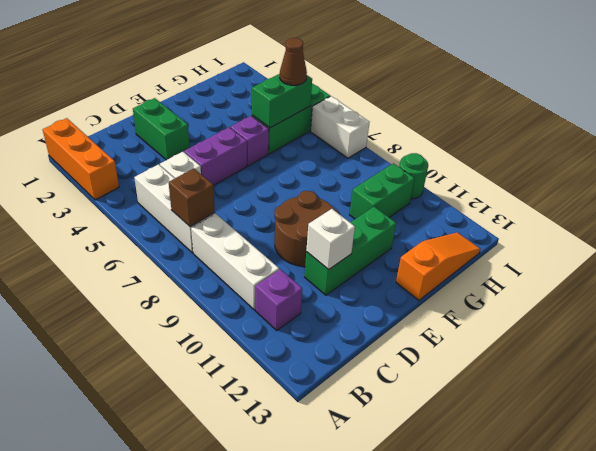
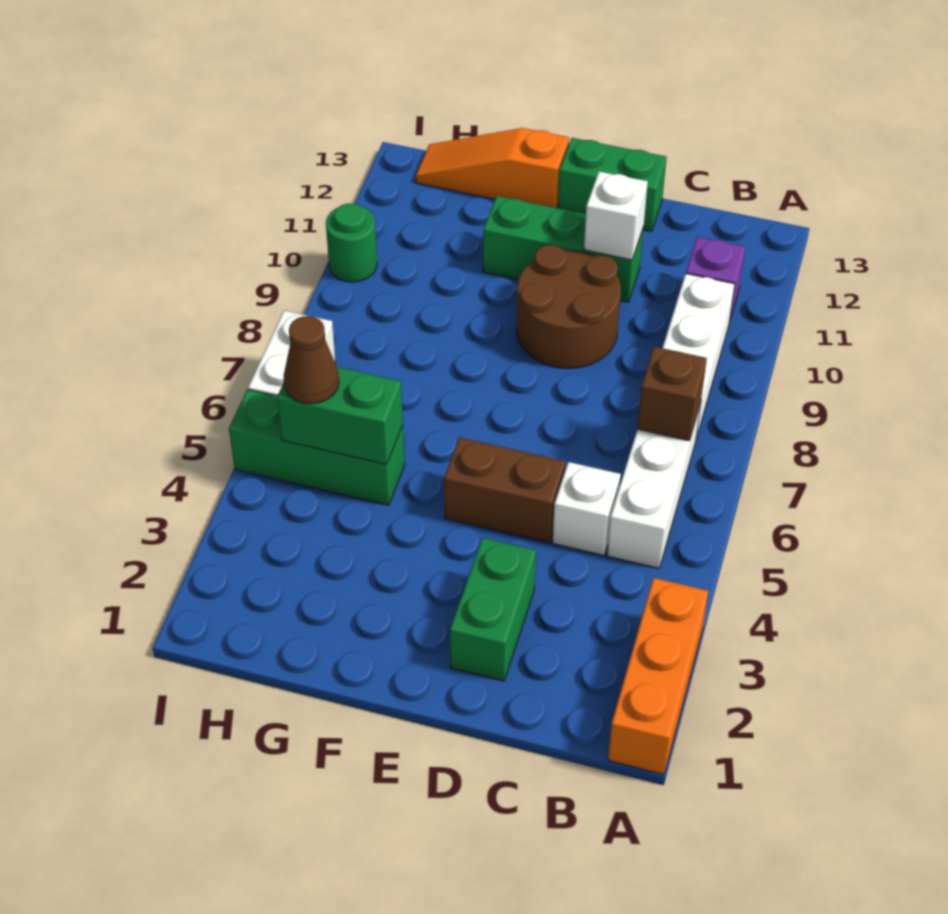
purple 1x2 brick [184,127,247,186] -> brown 1x2 brick [444,437,565,543]
purple 1x1 brick [230,116,269,166] -> none
green 1x2 brick [350,163,414,219] -> green 1x2 brick moved to [558,138,667,231]

